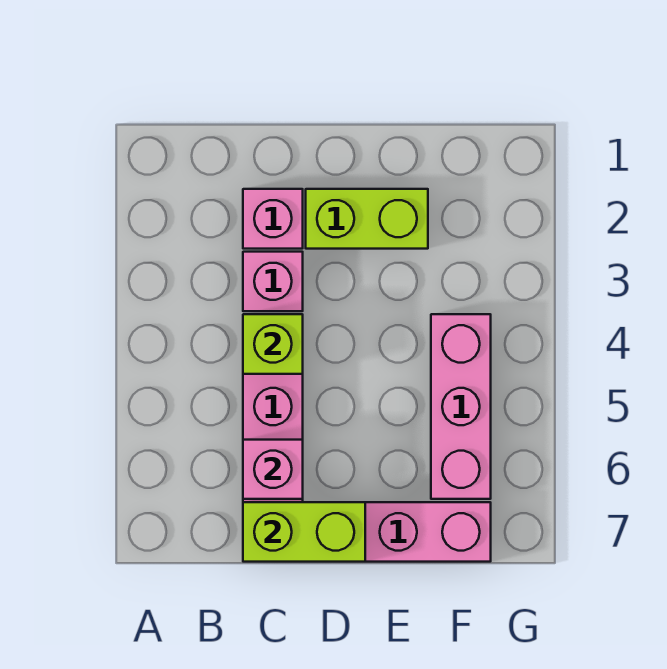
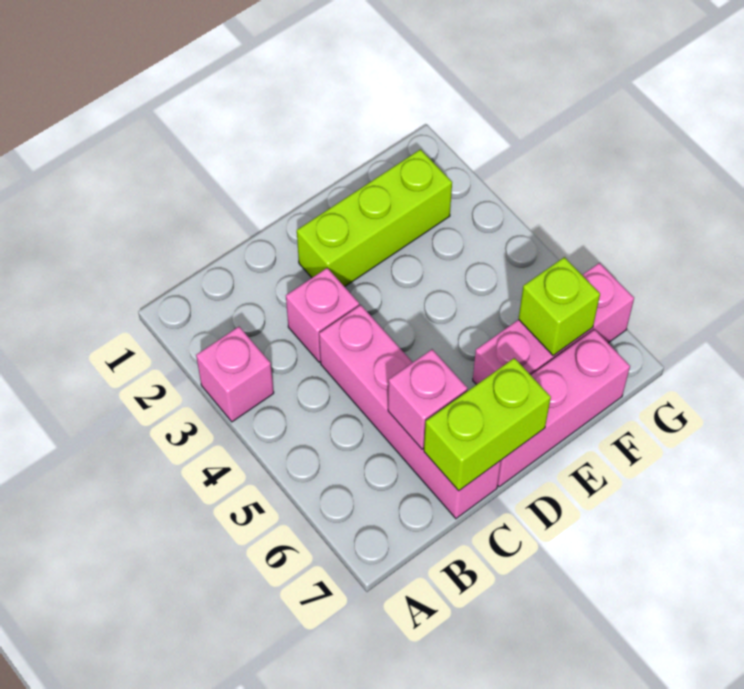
pink 1x1 brick [243,189,303,249] -> pink 1x1 brick moved to [196,327,274,422]
lime 1x1 brick [243,314,303,374] -> lime 1x1 brick moved to [519,257,600,356]
lime 1x2 brick [306,189,428,249] -> lime 1x3 brick [297,149,452,287]
pink 1x3 brick [431,314,491,499] -> pink 1x3 brick turned to [473,263,634,385]

